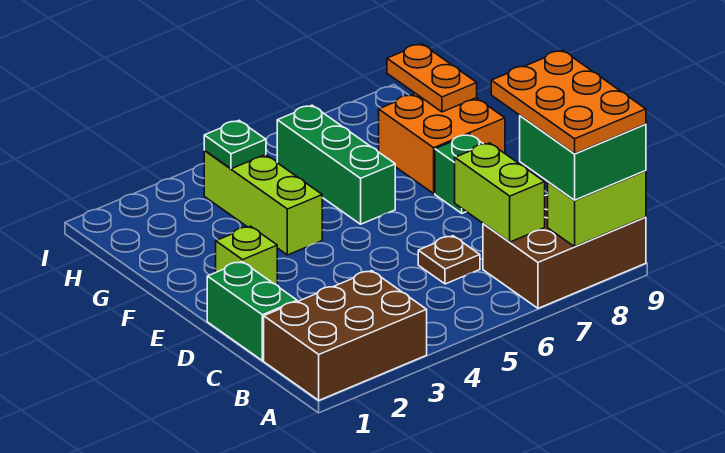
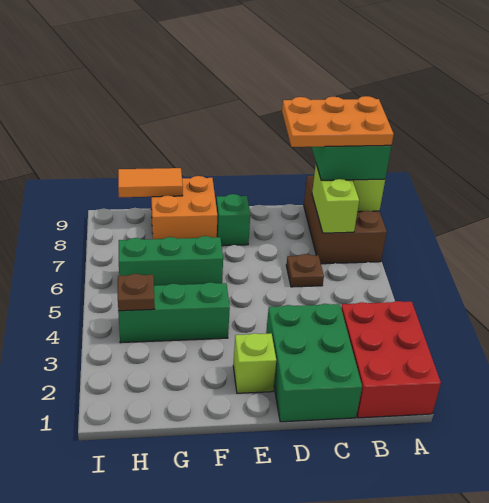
brown 2x3 brick [264,271,427,400] -> red 2x3 brick [341,301,441,418]
lime 1x2 brick [455,143,545,242] -> lime 1x2 brick turned to [312,165,359,233]
green 1x2 brick [207,262,297,361] -> green 2x3 brick [266,304,362,422]
lime 1x3 brick [204,151,322,255] -> green 1x3 brick [118,282,230,343]
orange 1x2 plate [387,44,477,112] -> orange 1x2 tile [118,168,183,197]
green 1x1 plate [204,121,266,169] -> brown 1x1 plate [118,274,155,311]

